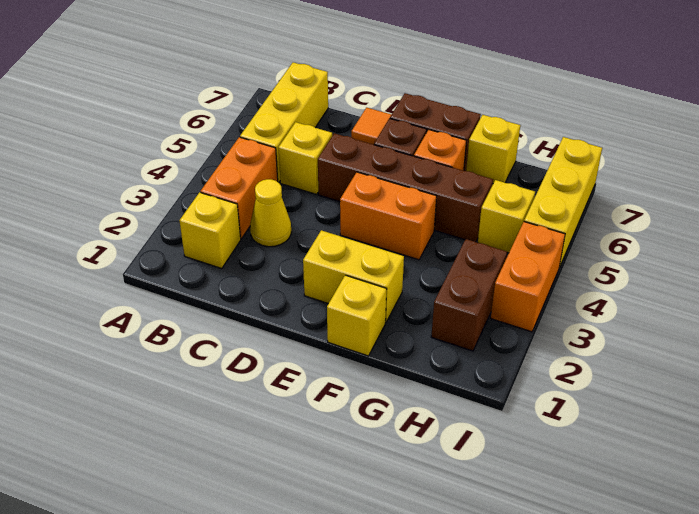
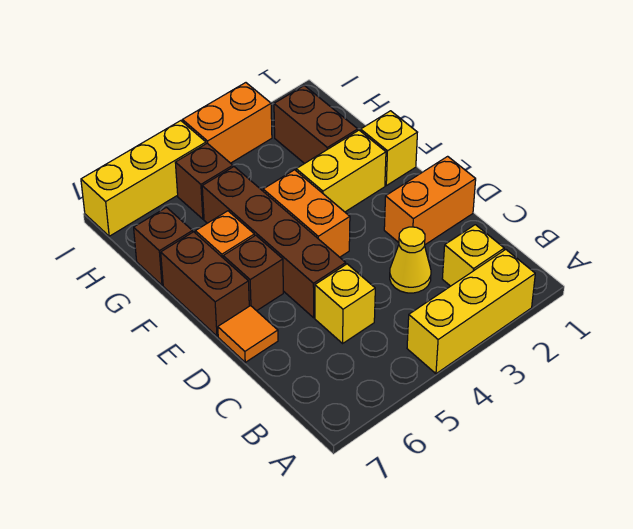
orange 1x2 brick [201,137,278,239] -> orange 1x2 brick moved to [384,156,476,245]
yellow 1x3 brick [240,62,328,182] -> yellow 1x3 brick moved to [407,249,535,374]
yellow 1x2 brick [303,230,404,322] -> yellow 1x2 brick turned to [296,130,386,212]
yellow 1x1 brick [466,115,520,183] -> brown 1x1 brick [134,207,192,285]
brown 1x2 brick [431,239,507,351] -> brown 1x2 brick turned to [274,86,358,164]
yellow 1x1 brick [478,180,535,253] -> brown 1x1 brick [175,143,233,219]

